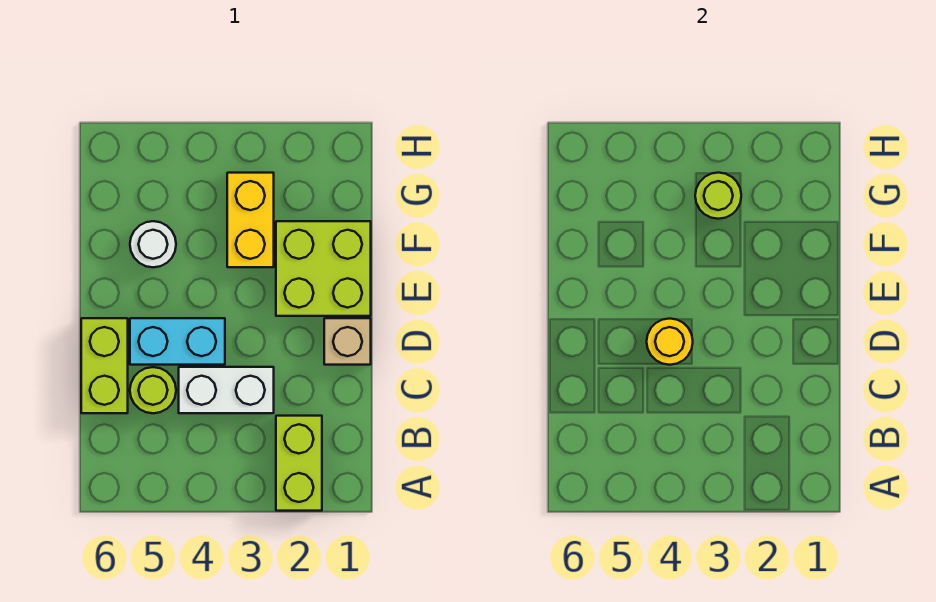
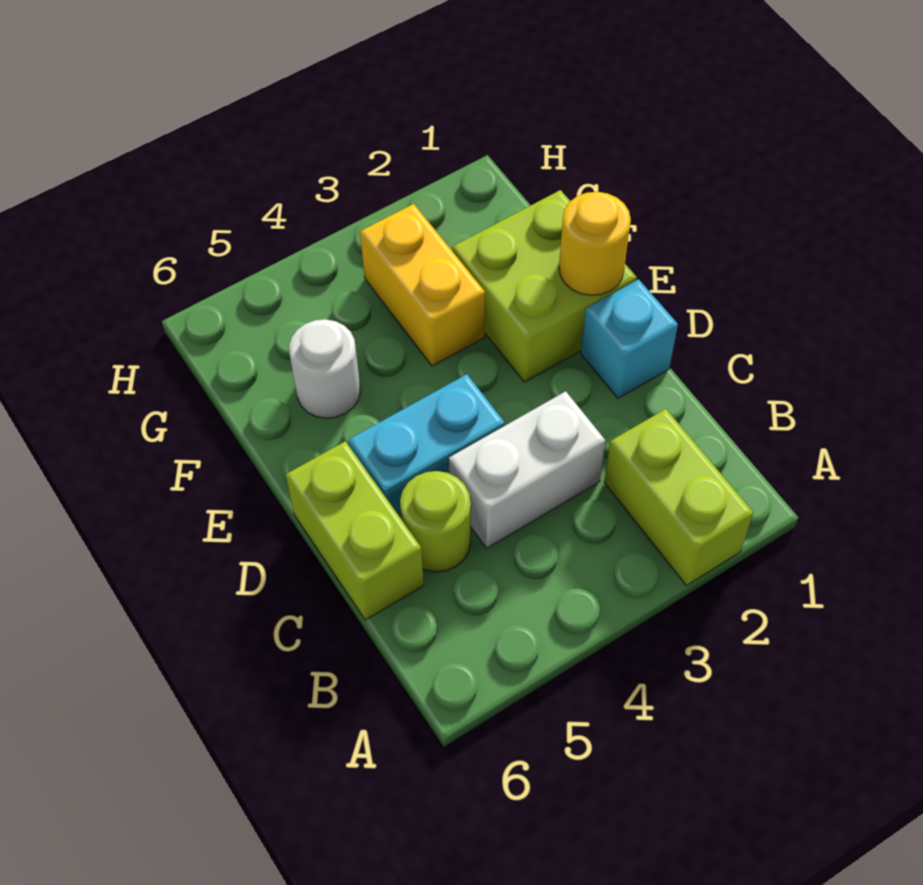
tan 1x1 brick [324,318,371,365] -> cyan 1x1 brick [581,279,678,398]
yellow 1x1 round brick [647,319,693,365] -> yellow 1x1 round brick moved to [559,192,631,295]
lime 1x1 round brick [695,173,741,219] -> none

